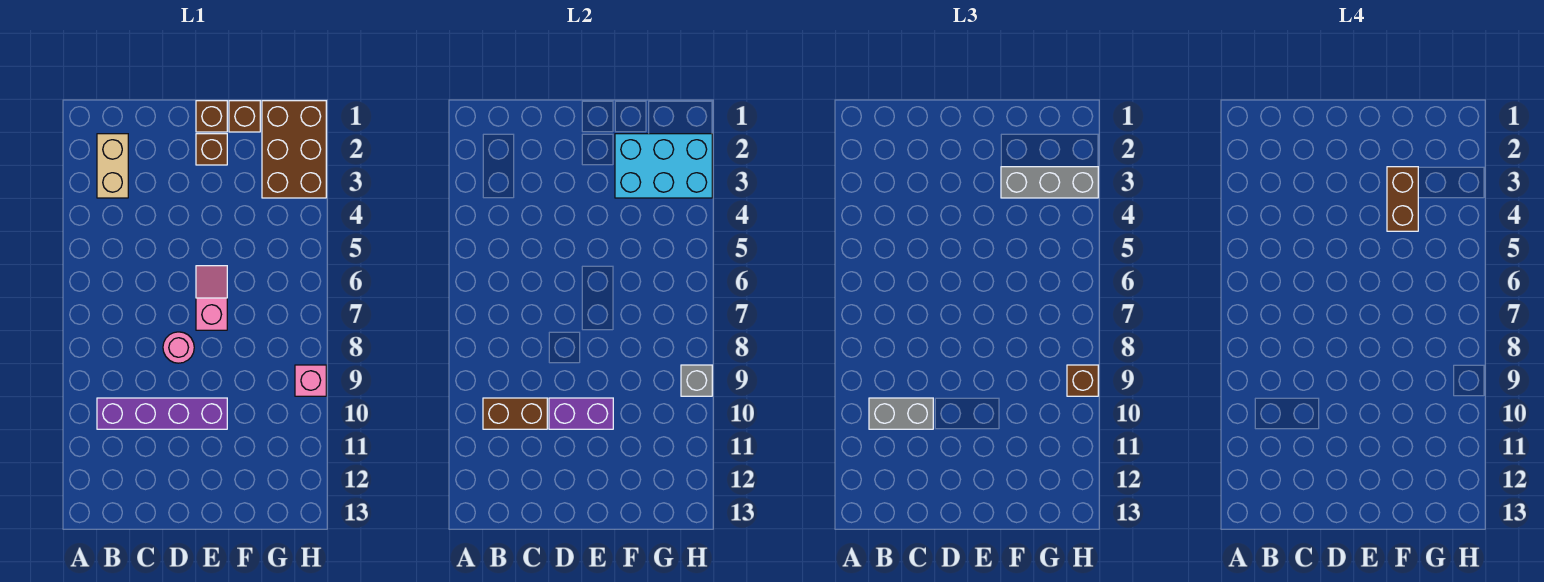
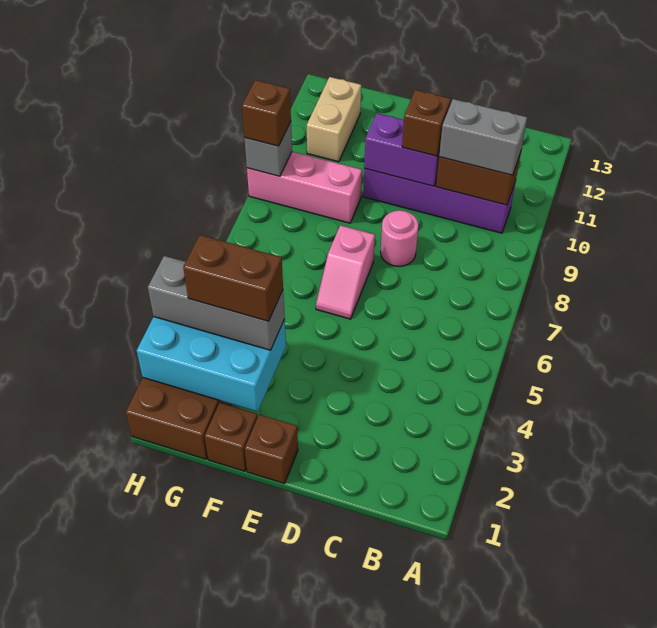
tan 1x2 brick [97,134,128,198] -> tan 1x2 brick moved to [307,77,361,162]
brown 1x1 brick [196,134,227,165] -> brown 1x1 brick moved to [402,90,451,156]
brown 1x2 brick [1387,167,1418,231] -> brown 1x2 brick turned to [183,235,283,321]
pink 1x1 brick [295,365,326,396] -> pink 1x3 brick [247,152,362,223]

